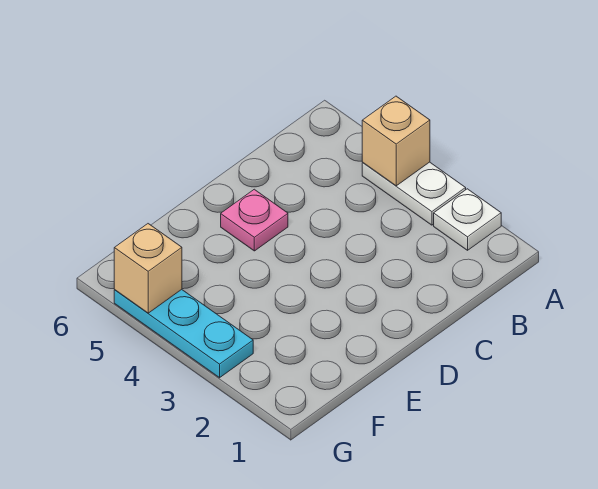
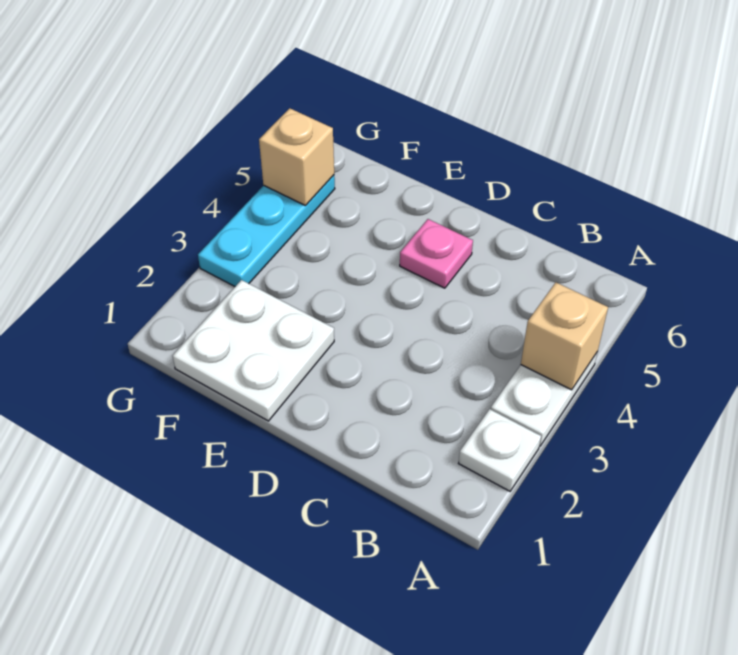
none -> white 2x2 plate [173,280,334,421]

